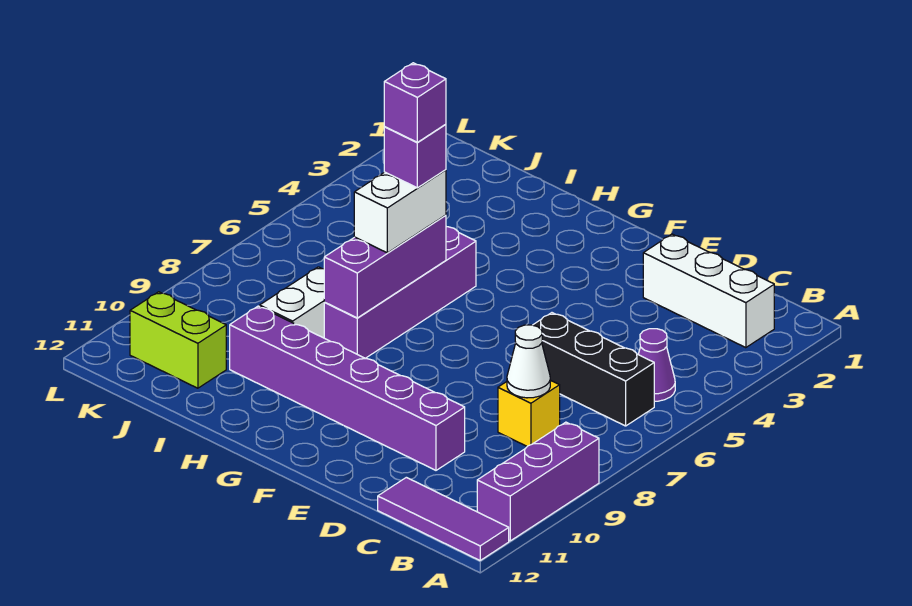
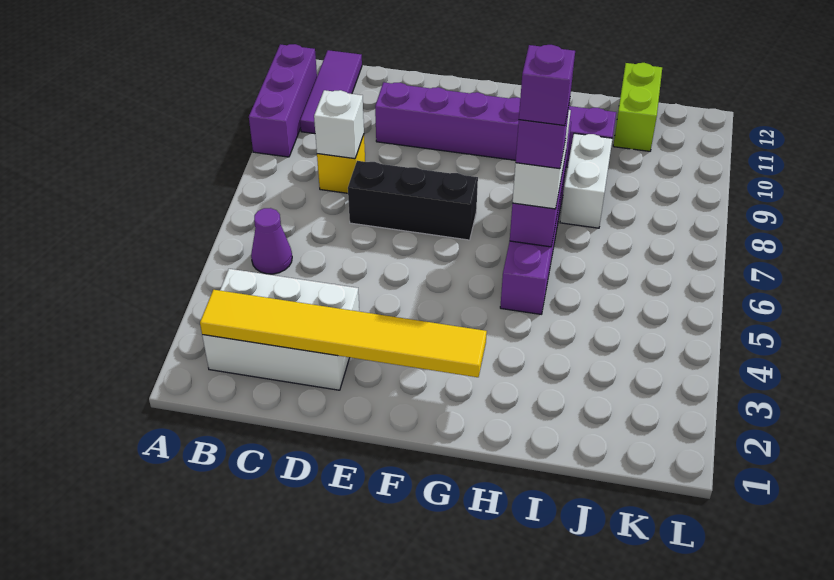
purple 1x3 tile [378,477,509,560] -> purple 1x3 tile turned to [300,50,362,134]
white 1x3 brick [643,234,774,348] -> white 2x3 brick [202,269,359,390]
none -> yellow 1x6 tile [200,290,487,377]
black 1x3 brick [533,313,654,426] -> black 1x3 brick moved to [348,161,478,240]
white 1x1 cone [507,325,550,398] -> white 1x1 brick [314,90,364,159]
lime 1x2 brick [130,292,226,388] -> lime 1x2 brick turned to [613,63,662,151]

